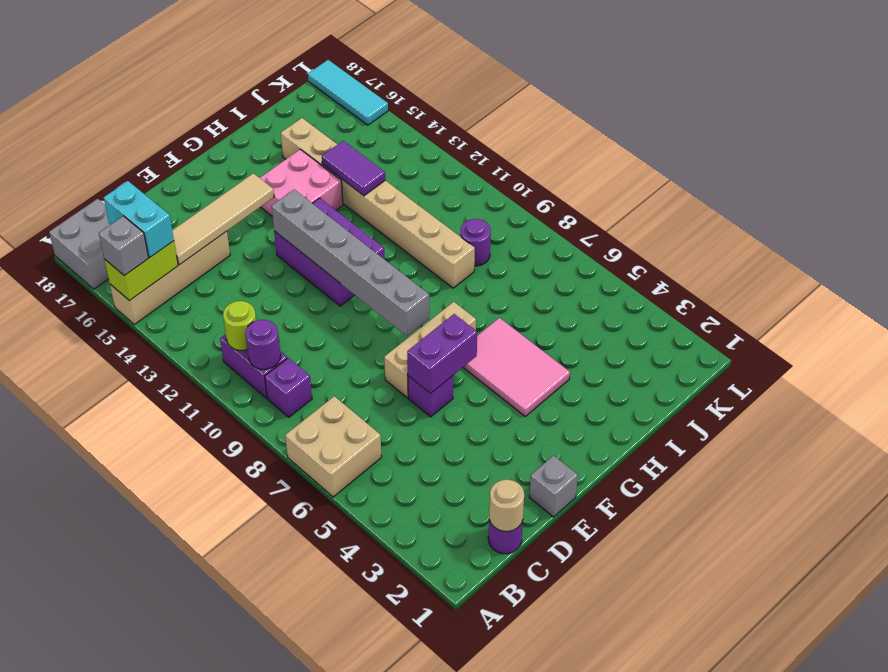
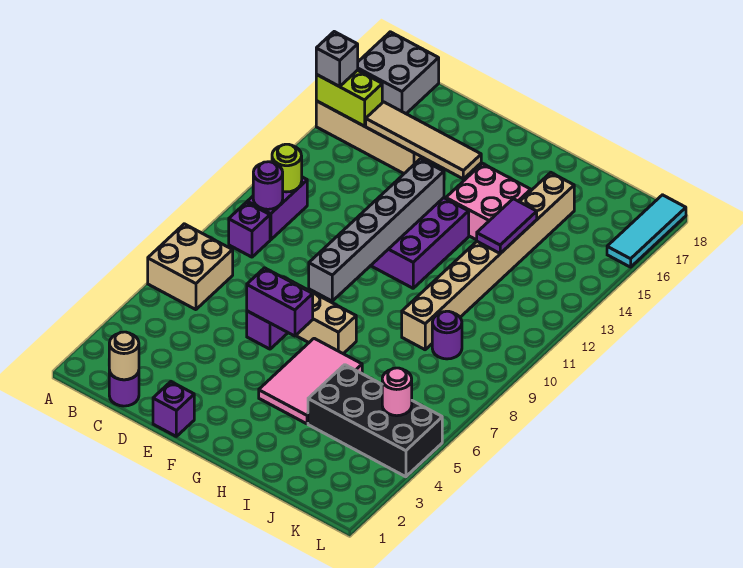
cyan 1x2 brick [104,181,174,257] -> none
grey 1x1 brick [529,456,578,517] -> purple 1x1 brick [153,382,194,436]
none -> black 2x4 brick [308,365,442,477]
none -> pink 1x1 round brick [382,368,412,416]

